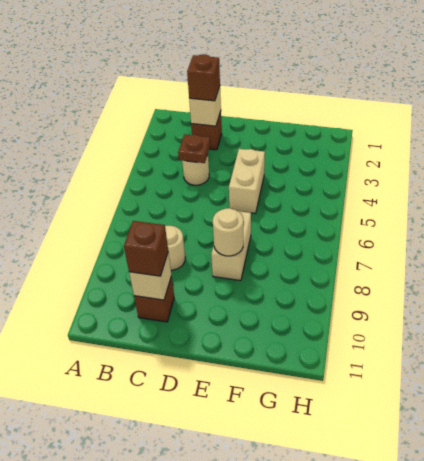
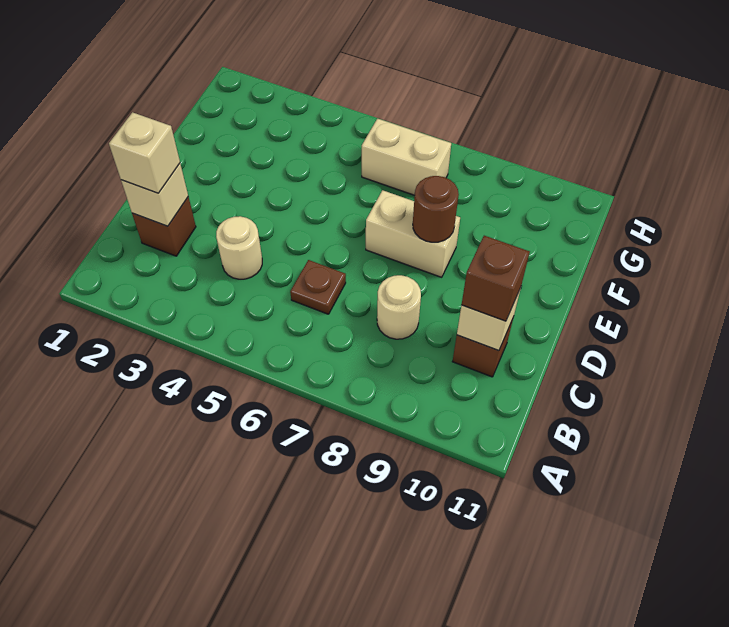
brown 1x1 brick [187,54,220,101] -> tan 1x1 brick [109,112,180,193]
brown 1x1 plate [178,134,210,163] -> brown 1x1 plate moved to [290,260,346,314]
tan 1x2 brick [229,149,265,213] -> tan 1x2 brick moved to [362,119,451,195]
tan 1x1 round brick [213,208,243,256] -> brown 1x1 round brick [413,176,459,242]

